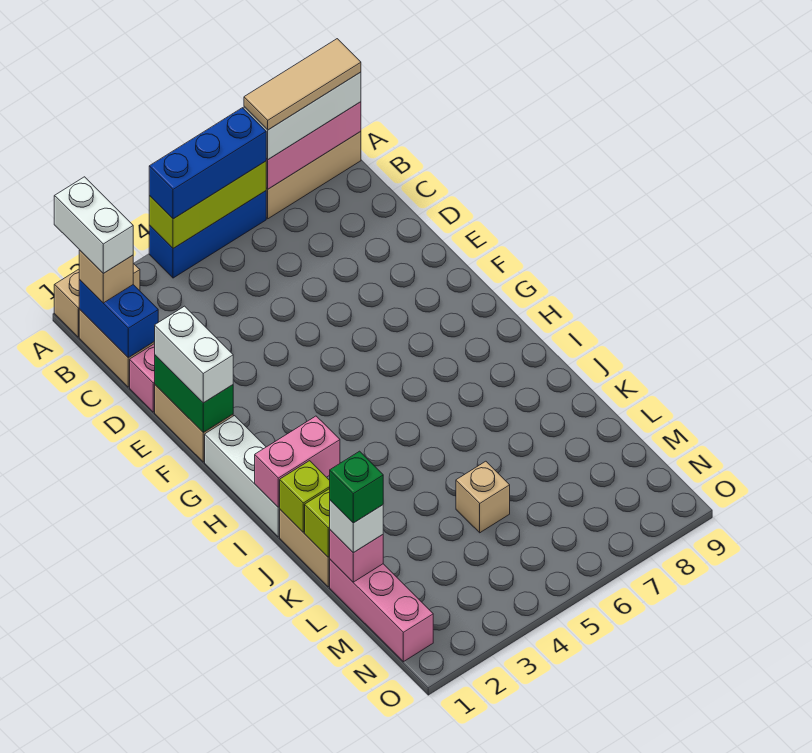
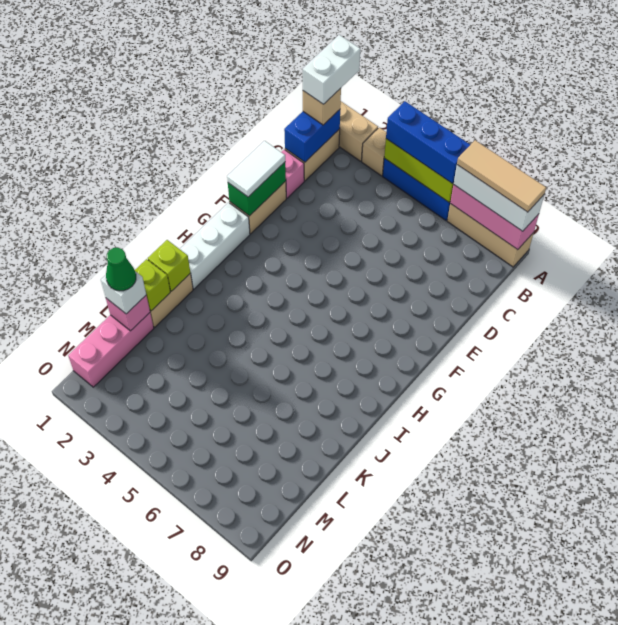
white 1x2 brick [154,306,233,403] -> white 1x2 tile [227,141,285,197]
pink 1x2 brick [255,416,340,507] -> none
green 1x1 brick [330,451,383,523] -> green 1x1 cone [106,248,136,291]
tan 1x1 brick [456,461,510,533] -> tan 1x1 brick moved to [362,127,386,176]

